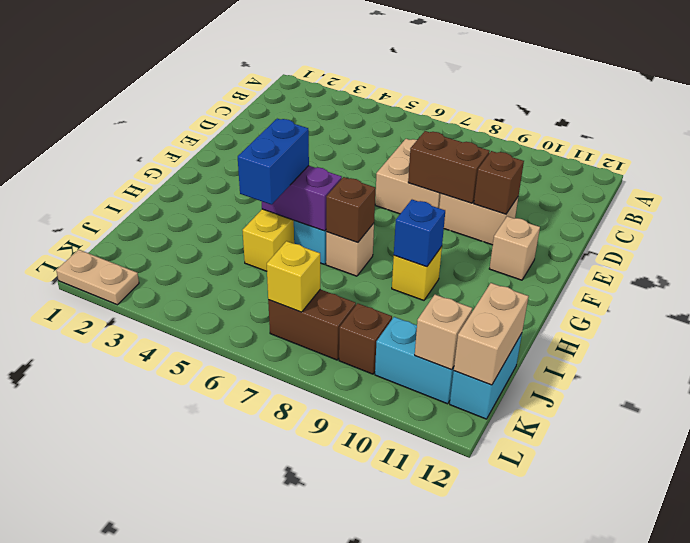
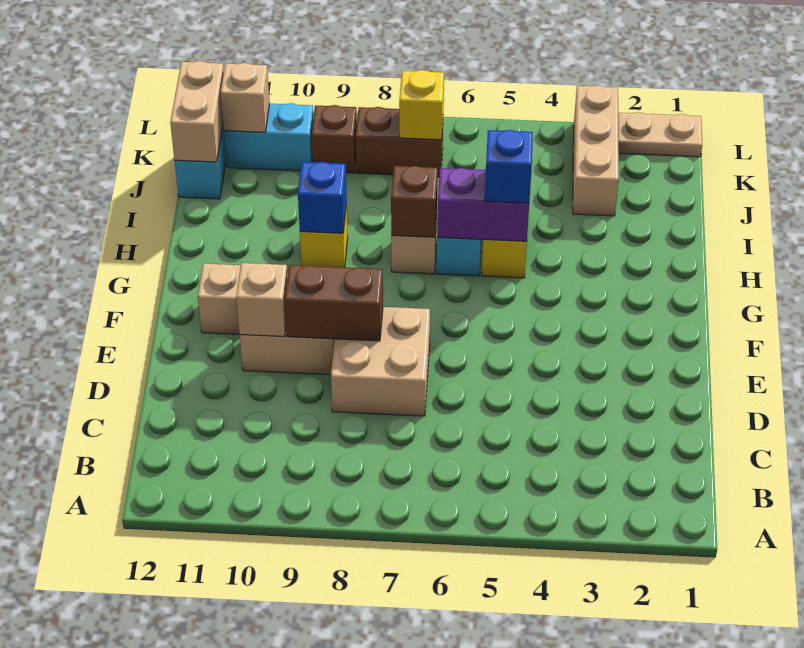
brown 1x1 brick [474,151,524,214] -> tan 1x1 brick [236,263,287,336]
blue 1x2 brick [238,119,309,205] -> blue 1x1 brick [485,130,533,203]
none -> tan 1x3 brick [573,86,619,216]

